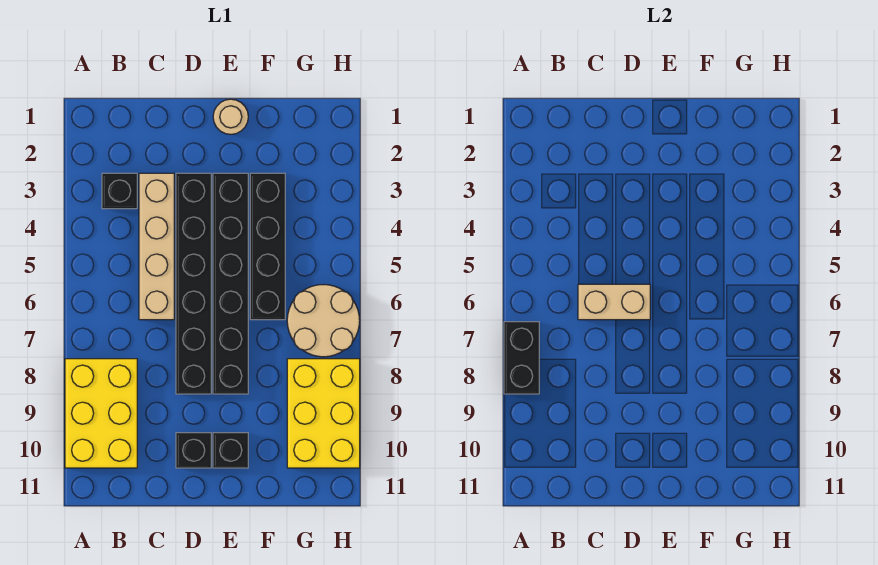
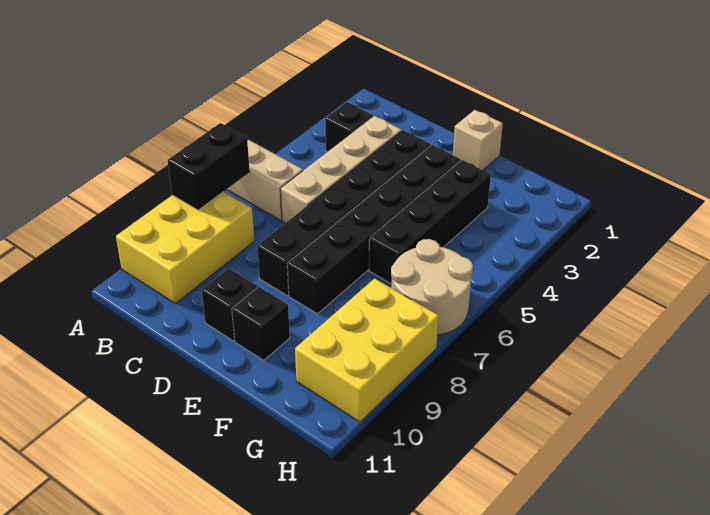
tan 1x2 brick [578,284,650,320] -> tan 1x2 brick moved to [228,140,303,220]
tan 1x1 round brick [213,99,248,134] -> tan 1x1 brick [453,110,503,170]

